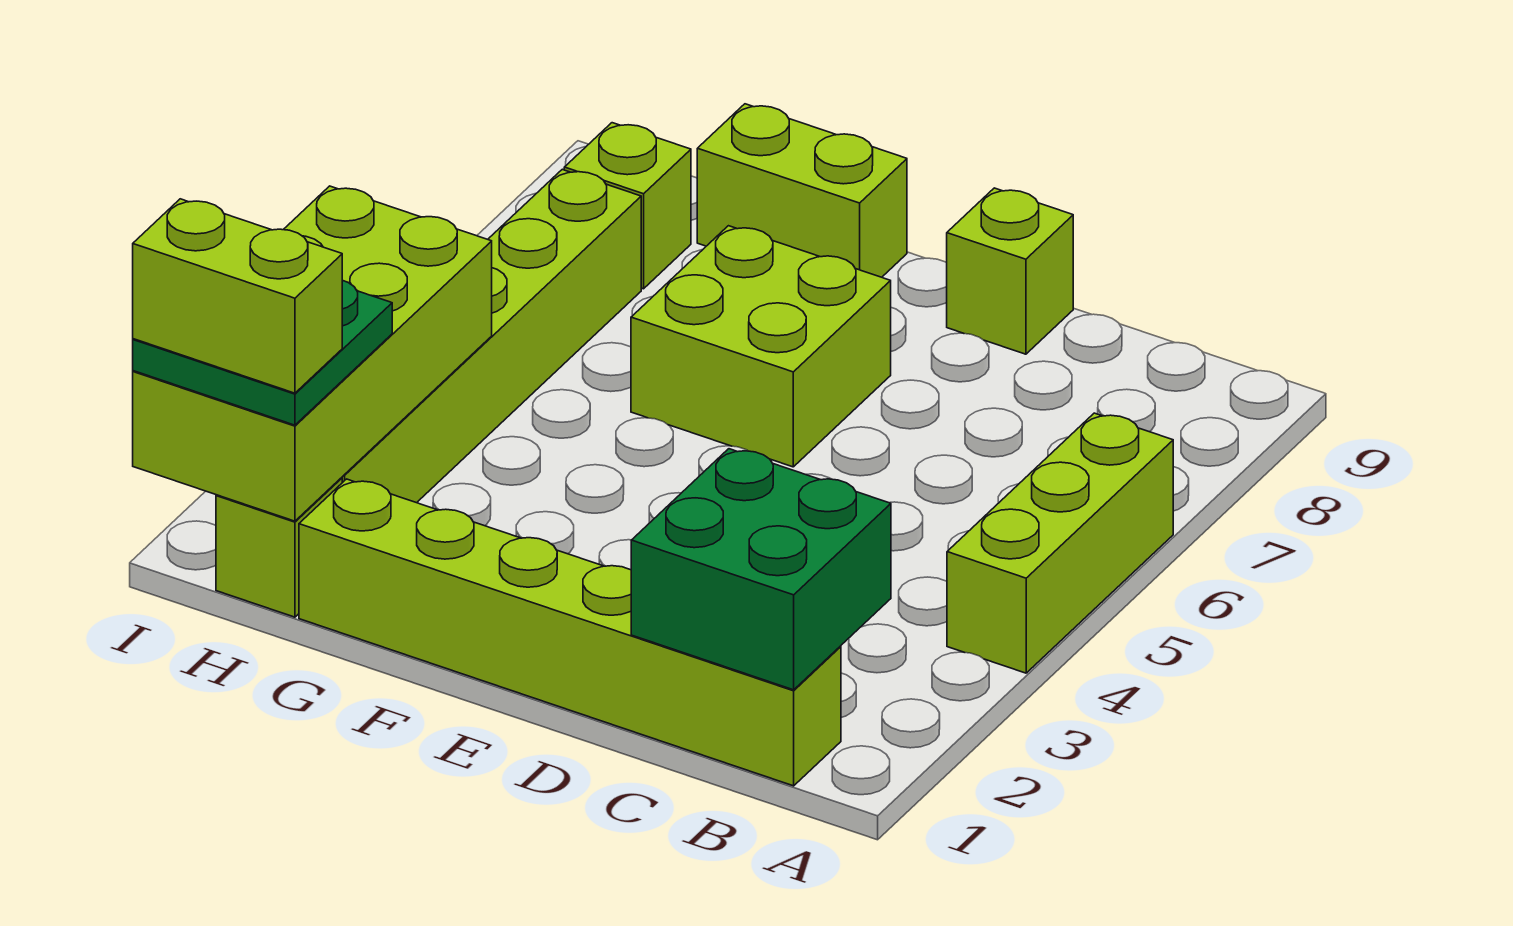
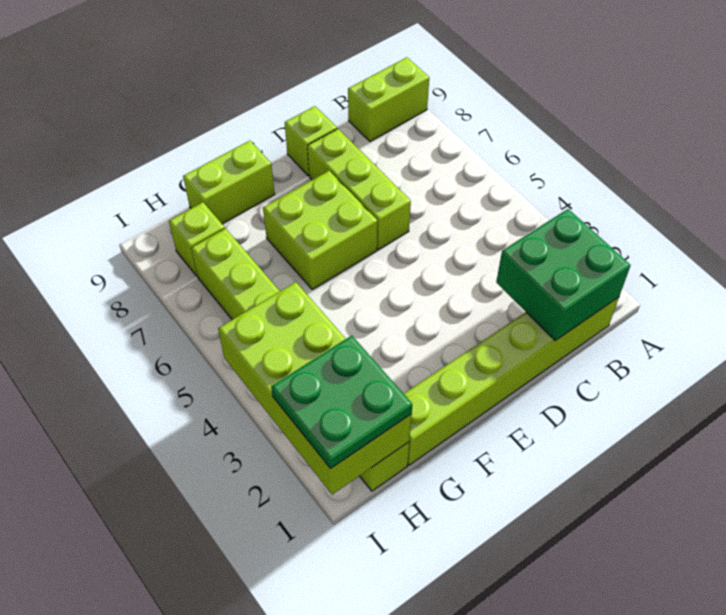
lime 1x3 brick [947,413,1173,673] -> lime 1x3 brick moved to [307,129,411,249]
lime 1x2 brick [133,199,342,393] -> lime 1x2 brick moved to [348,57,429,141]

